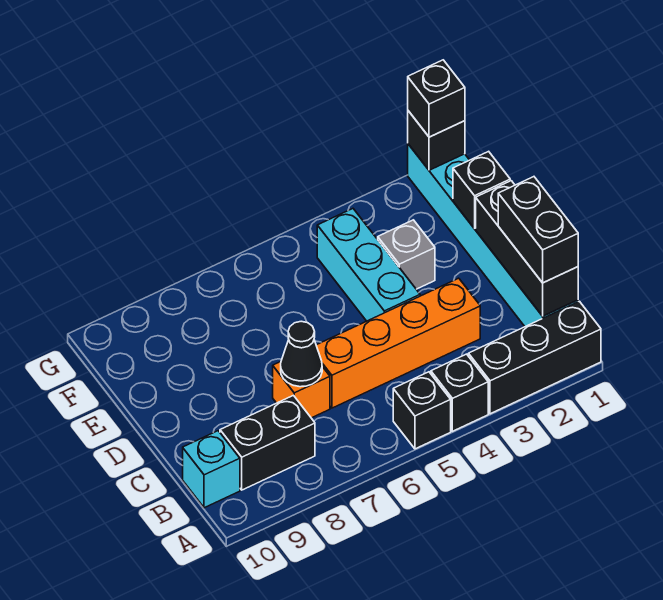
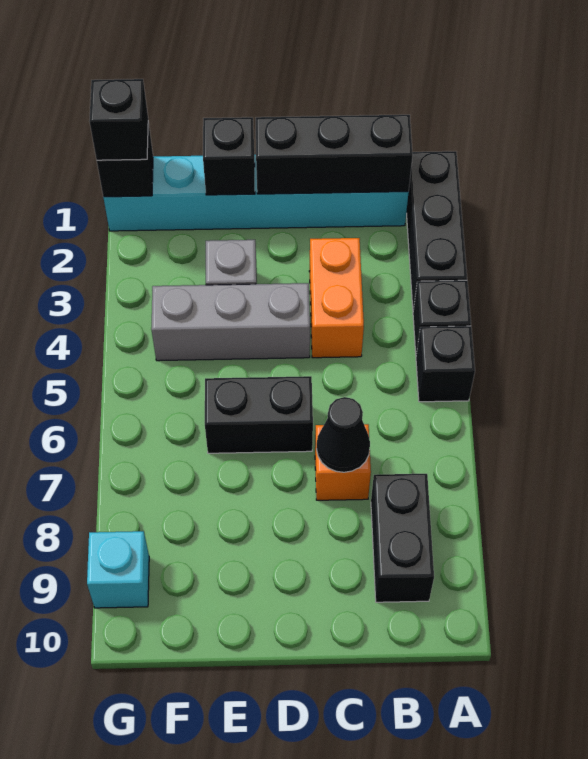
black 1x2 brick [498,177,578,283] -> black 1x2 brick moved to [205,376,313,453]
cyan 1x1 brick [183,431,240,508] -> cyan 1x1 brick moved to [87,531,149,608]
orange 1x4 brick [316,278,480,408] -> orange 1x2 brick [309,238,364,358]
cyan 1x3 brick [317,209,420,321] -> grey 1x3 brick [151,283,310,361]

